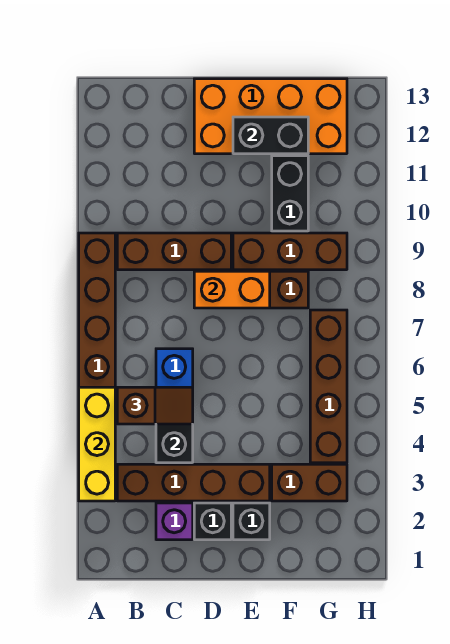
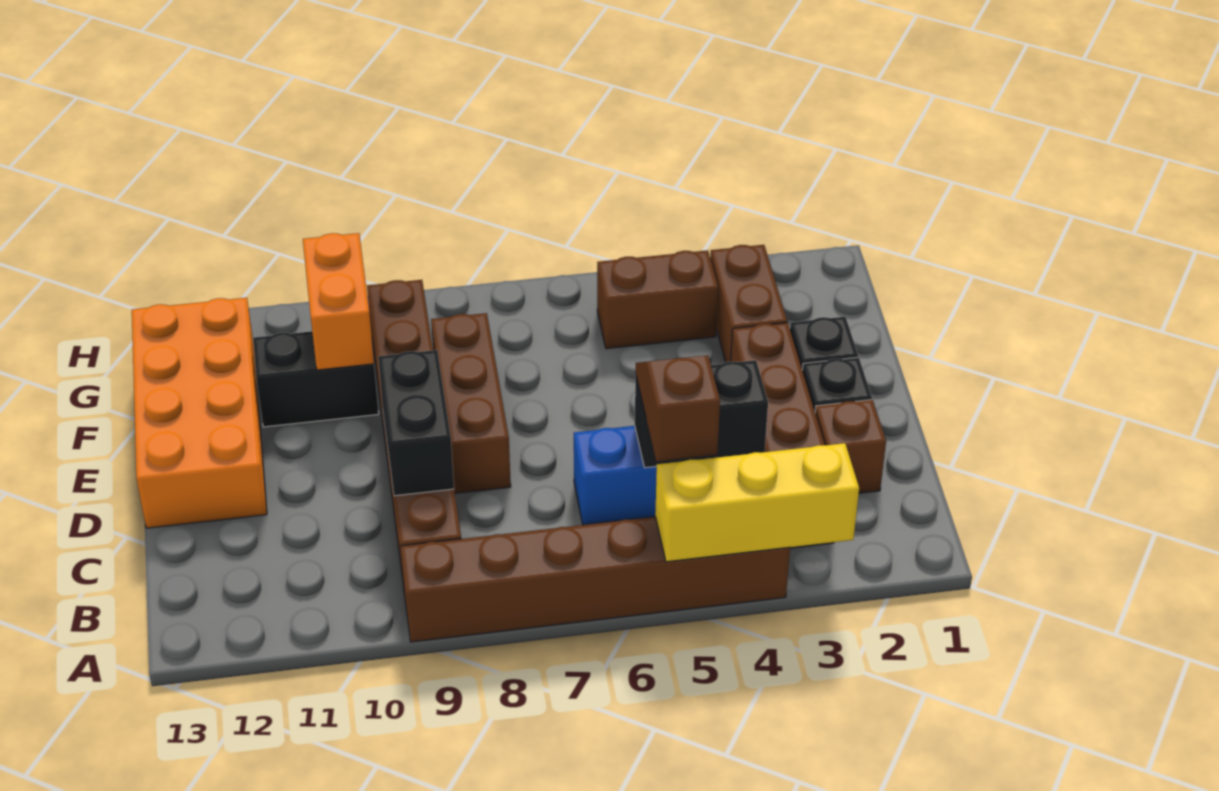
purple 1x1 brick [156,503,193,540] -> brown 1x1 brick [815,400,886,493]
orange 1x2 brick [194,271,270,308] -> orange 1x2 brick moved to [303,233,374,370]
black 1x2 brick [233,117,308,154] -> black 1x2 brick moved to [378,350,454,496]
brown 1x4 brick [310,310,347,463] -> brown 1x2 brick [597,250,718,349]

